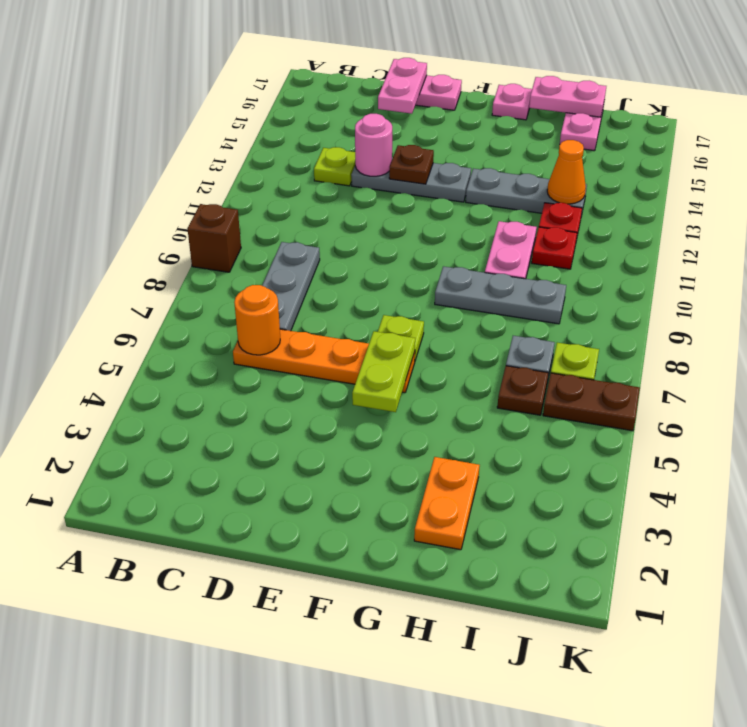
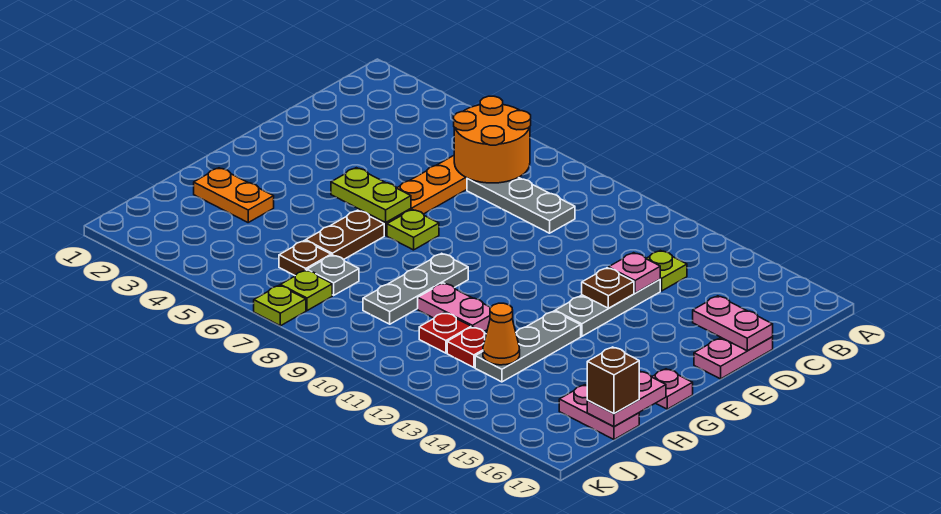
brown 1x1 brick [187,204,241,272] -> brown 1x1 brick moved to [587,347,639,413]
orange 1x1 round brick [234,285,280,355] -> orange 2x2 round brick [454,96,531,183]
pink 1x1 round brick [355,114,392,176] -> pink 1x1 plate [608,253,660,293]
brown 1x2 plate [543,373,640,431] -> brown 1x2 plate moved to [306,210,384,260]
none -> lime 1x1 plate [254,285,306,326]

